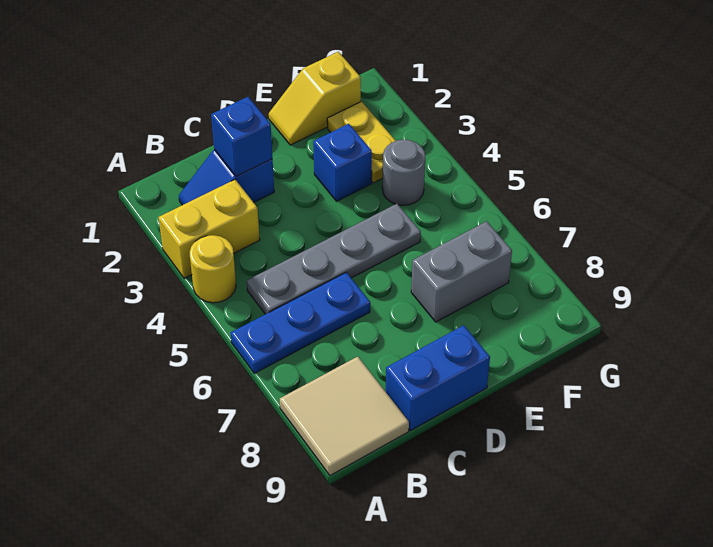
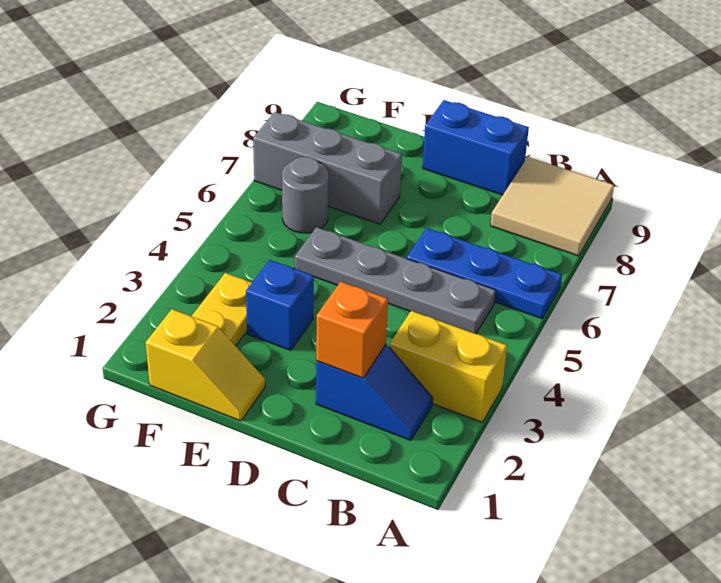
yellow 1x1 round brick [190,235,236,303] -> none
blue 1x1 brick [211,97,272,177] -> orange 1x1 brick [316,282,388,378]
grey 1x2 brick [411,221,512,322] -> grey 1x3 brick [253,112,402,224]
grey 1x1 round brick [382,139,425,205] -> grey 1x1 round brick moved to [282,157,328,233]

